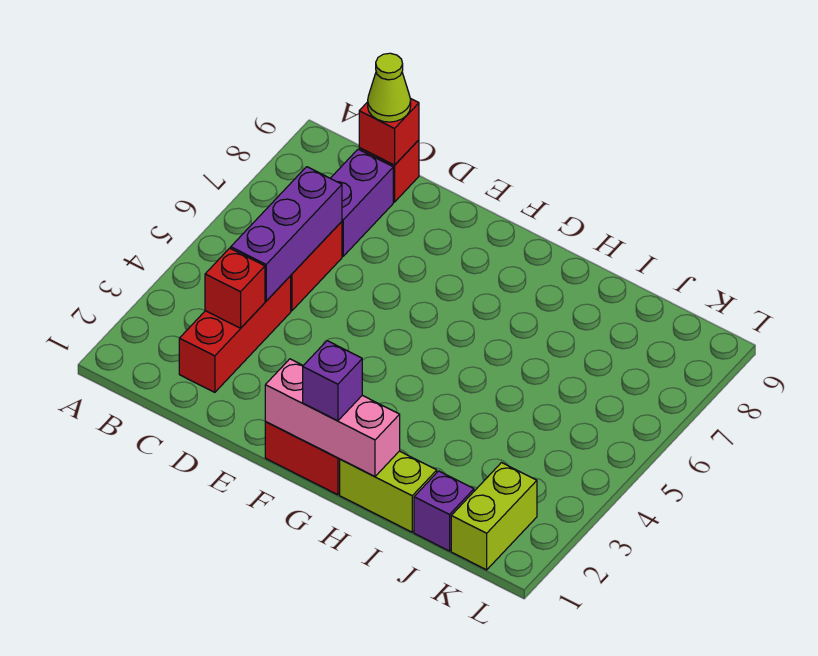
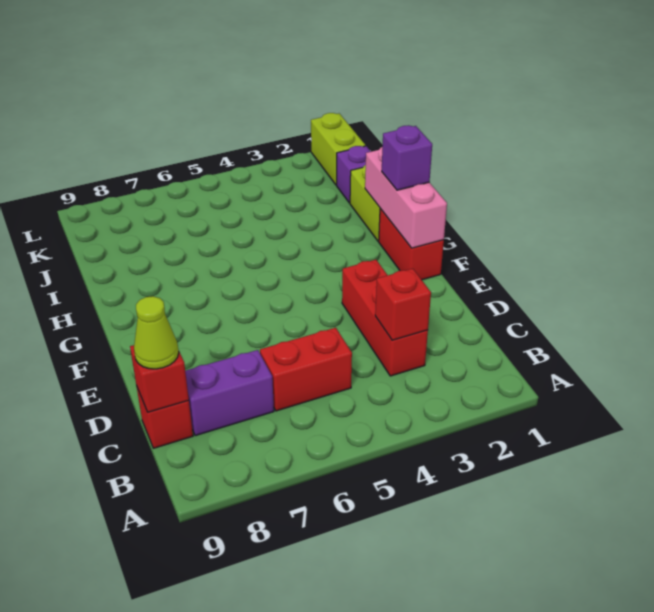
red 1x3 brick [179,276,291,392] -> red 1x3 brick turned to [342,260,428,376]
purple 1x3 brick [231,167,342,301] -> none
lime 1x2 brick [451,463,537,570] -> lime 1x2 brick turned to [311,113,366,185]

